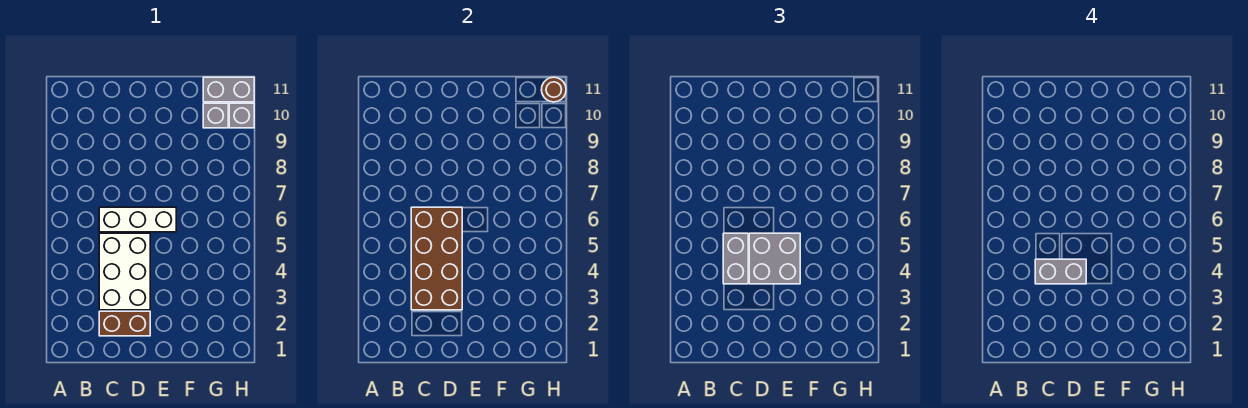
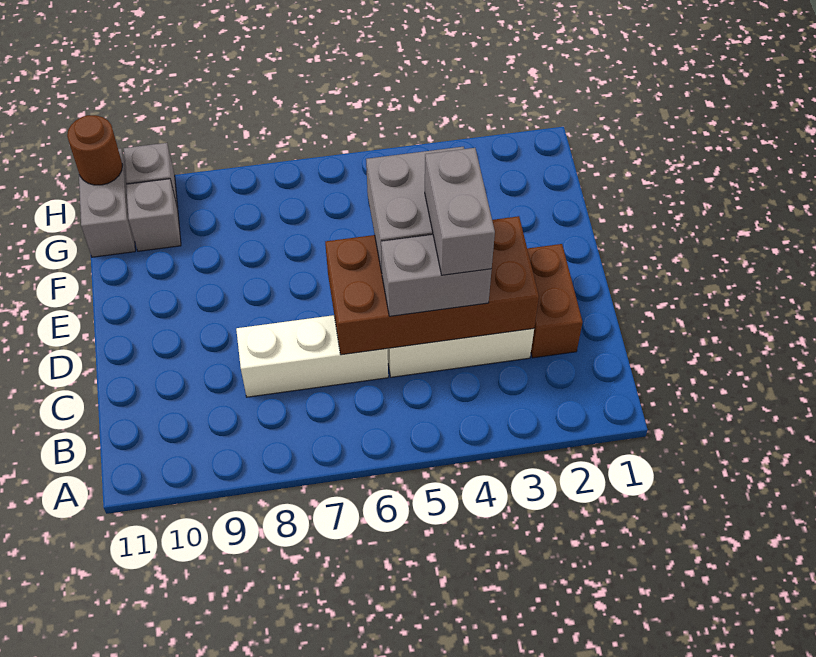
white 1x3 brick [99,207,176,232] -> white 1x3 brick turned to [236,315,388,397]

